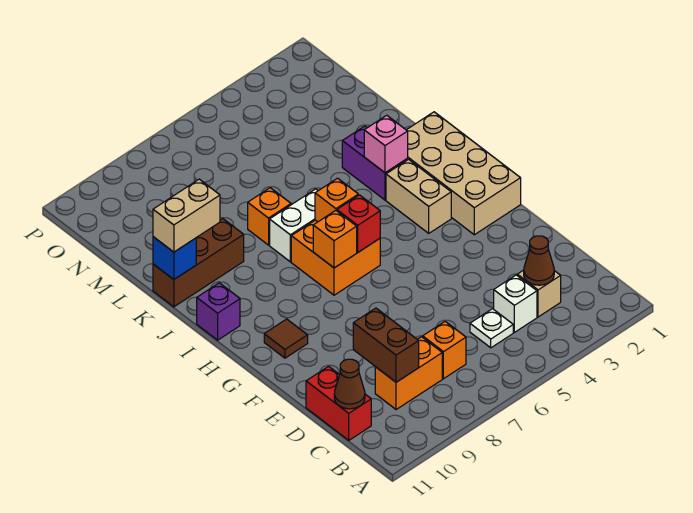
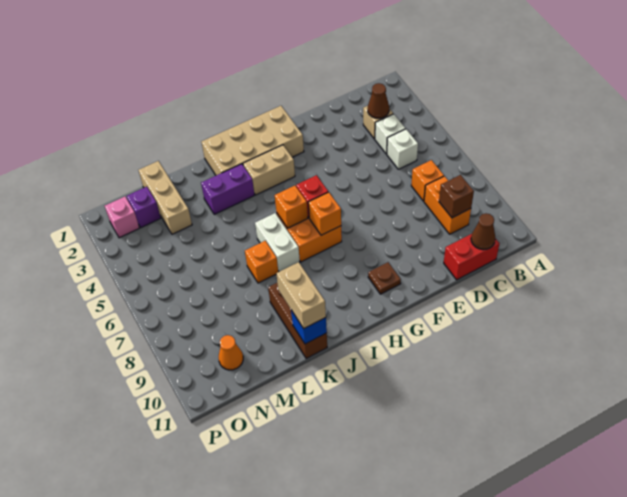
white 1x1 plate [470,309,513,348] -> white 1x1 brick [387,129,418,169]
brown 1x2 brick [353,308,419,382] -> brown 1x1 brick [439,175,474,218]
brown 1x1 tile [264,319,308,358] -> brown 1x1 plate [368,262,401,294]
purple 1x1 brick [197,283,240,340] -> purple 1x1 brick moved to [127,187,161,228]
pink 1x1 brick [364,115,408,173] -> pink 1x1 brick moved to [105,197,139,238]
none -> tan 1x3 brick [139,161,192,234]
none -> orange 1x1 cone [219,335,243,370]

